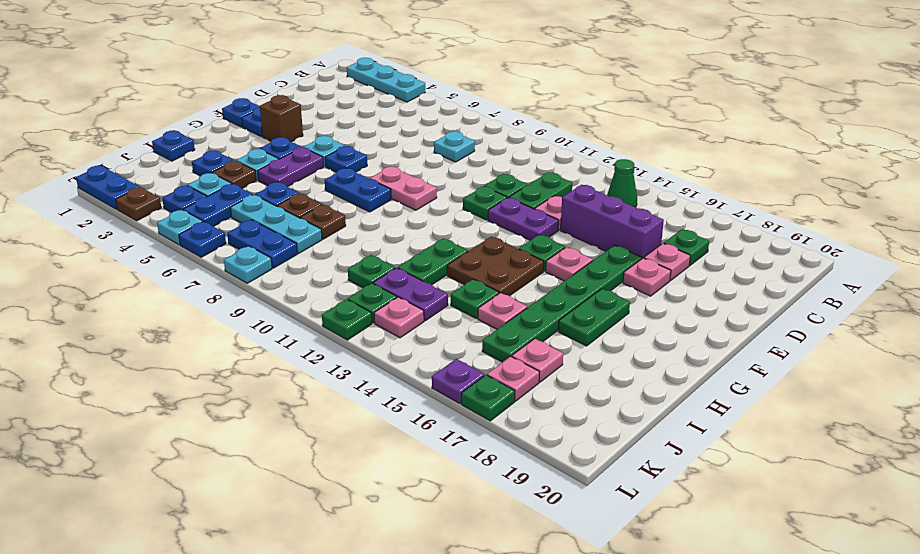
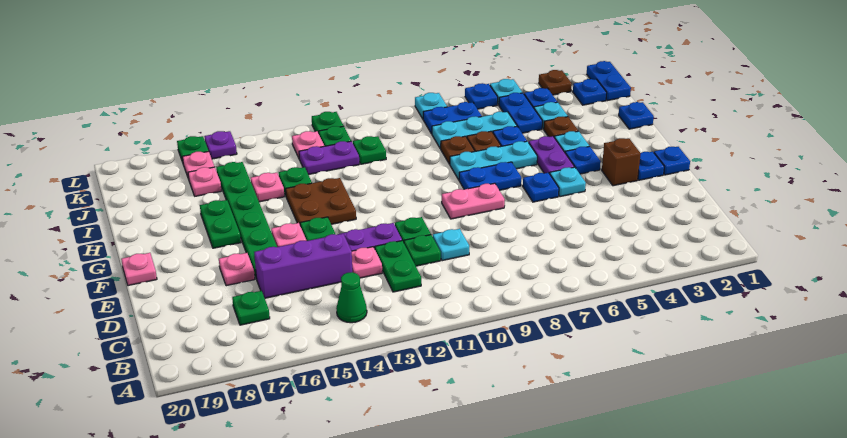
cyan 1x3 plate [347,58,425,102] -> cyan 1x3 plate moved to [450,141,537,180]
cyan 1x1 plate [434,131,475,162] -> cyan 1x1 plate moved to [433,229,469,261]
pink 1x1 plate [644,243,690,281] -> pink 1x1 plate moved to [121,253,157,286]
green 1x2 plate [398,238,468,285] -> none
blue 1x1 plate [192,151,234,176] -> blue 1x1 plate moved to [573,79,607,105]
blue 1x2 plate [76,166,139,209] -> blue 1x2 plate turned to [587,61,631,101]

